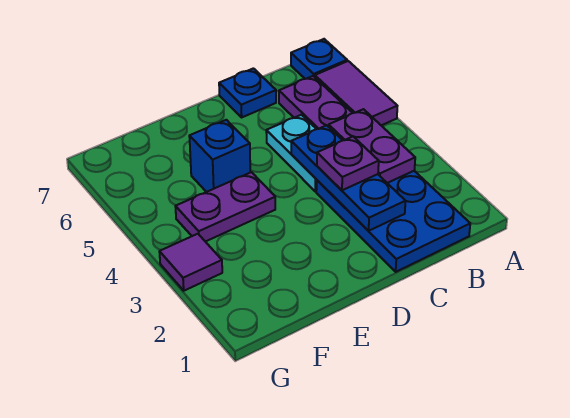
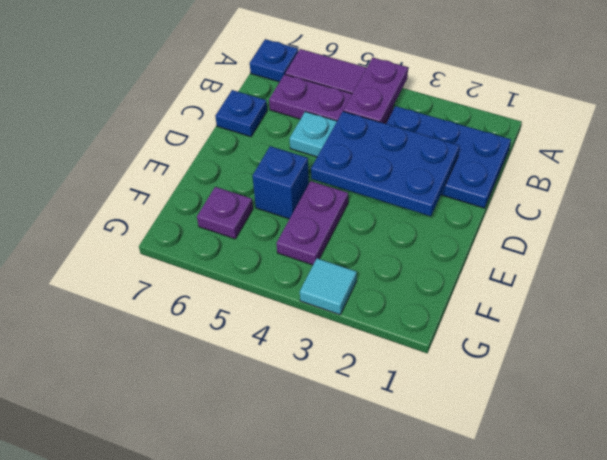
purple 1x2 plate [329,109,415,183] -> purple 1x2 plate turned to [343,58,408,123]
blue 1x3 plate [291,125,406,231] -> blue 2x3 plate [311,111,459,216]
purple 1x1 plate [317,137,379,190] -> purple 1x1 plate moved to [197,187,253,239]
purple 1x1 tile [159,234,222,291] -> cyan 1x1 tile [300,258,357,315]

